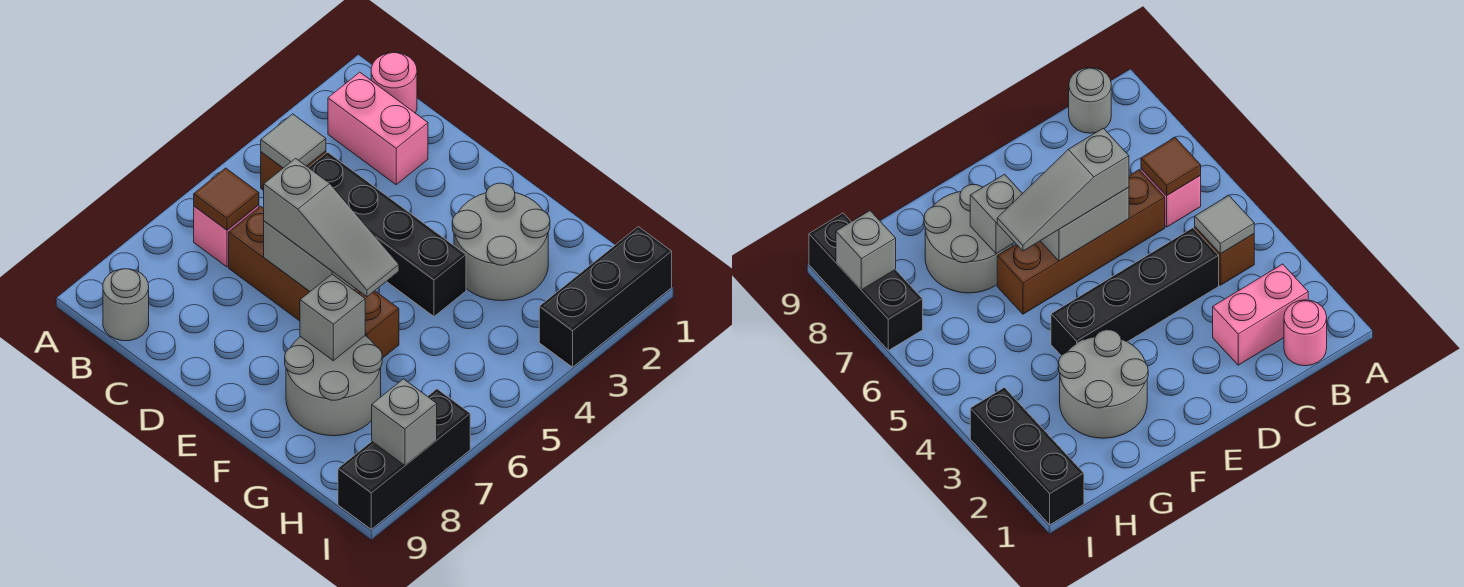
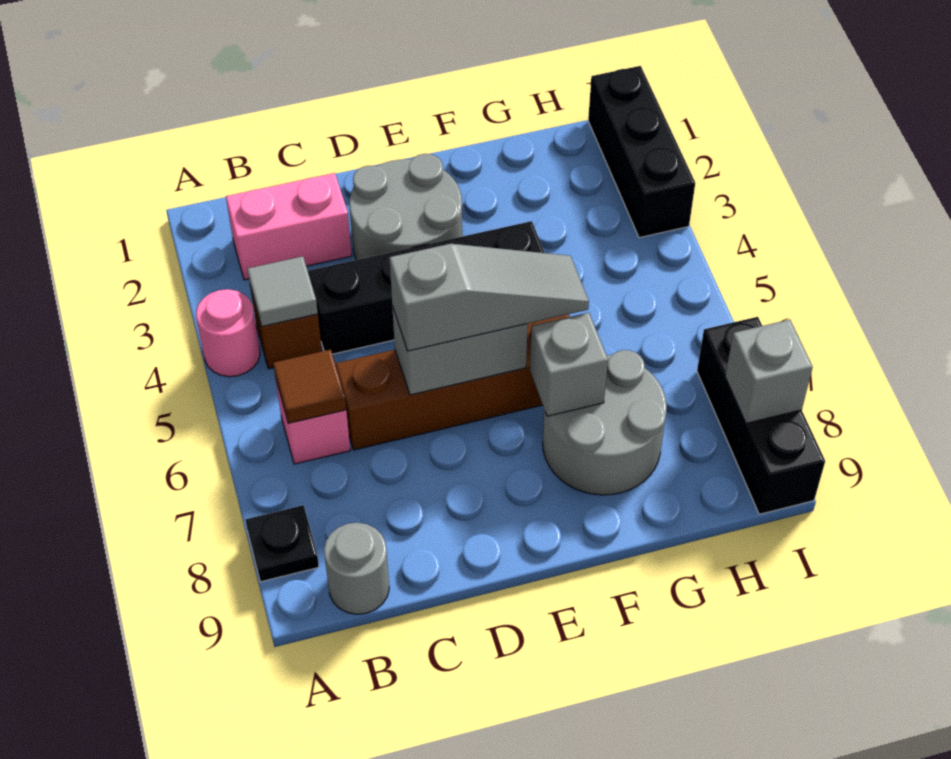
none -> black 1x1 plate [245,505,319,582]
pink 1x1 round brick [371,53,417,113] -> pink 1x1 round brick moved to [196,289,260,377]
grey 2x2 round brick [452,183,550,301] -> grey 2x2 round brick moved to [350,154,462,260]

